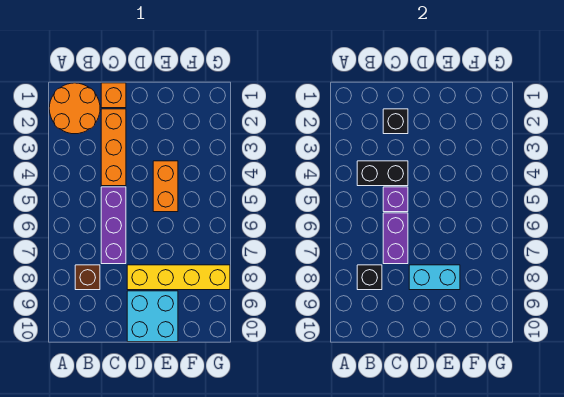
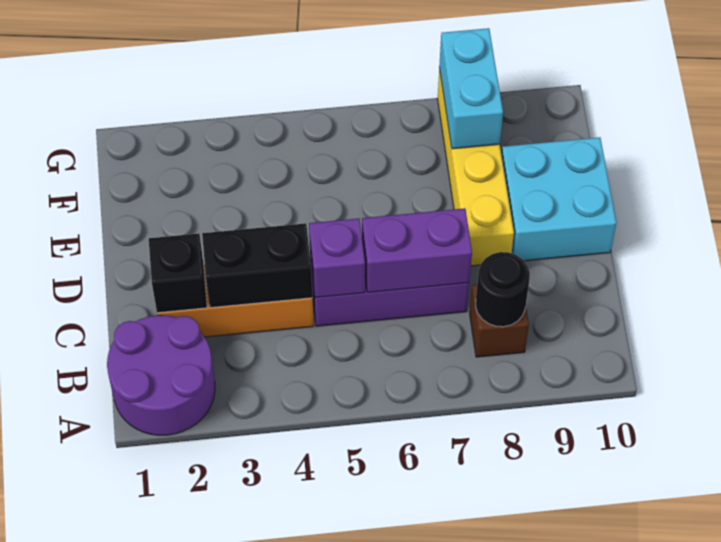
orange 2x2 round brick [49,83,100,134] -> purple 2x2 round brick [107,315,215,435]
black 1x2 brick [357,161,408,186] -> black 1x2 brick turned to [202,223,312,308]
black 1x1 brick [357,265,382,290] -> black 1x1 round brick [476,252,530,327]
orange 1x1 brick [101,83,126,108] -> none
cyan 1x2 brick [409,265,460,290] -> cyan 1x2 brick moved to [439,28,503,149]
orange 1x2 brick [153,161,178,212] -> none

